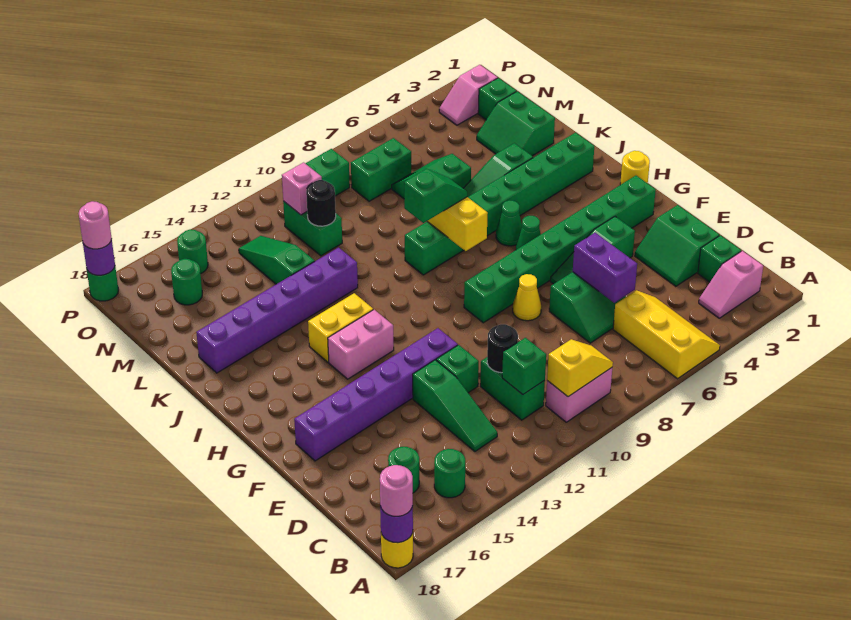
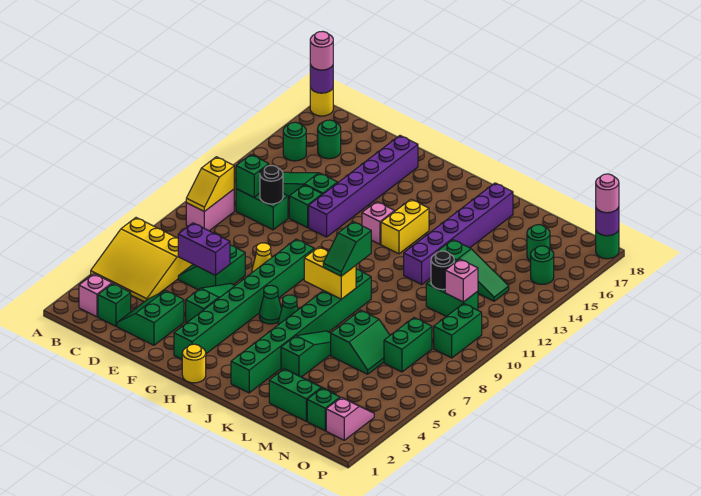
yellow 2x3 slope [613,290,720,379] -> yellow 3x3 slope [91,218,192,302]
green 2x2 slope [635,205,719,286] -> green 2x2 slope turned to [117,291,184,345]
pink 1x2 brick [328,310,394,379] -> pink 1x1 brick [362,202,395,244]

